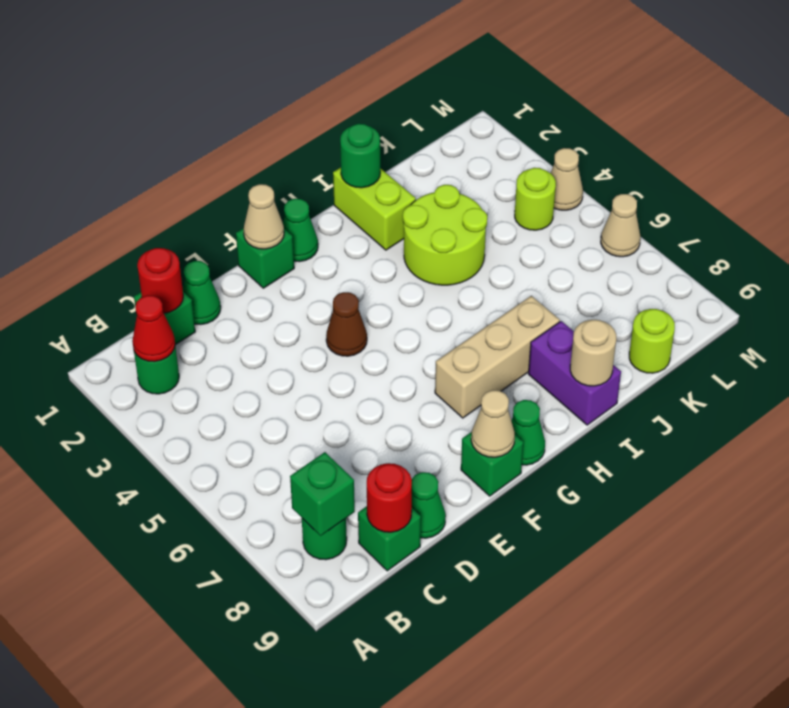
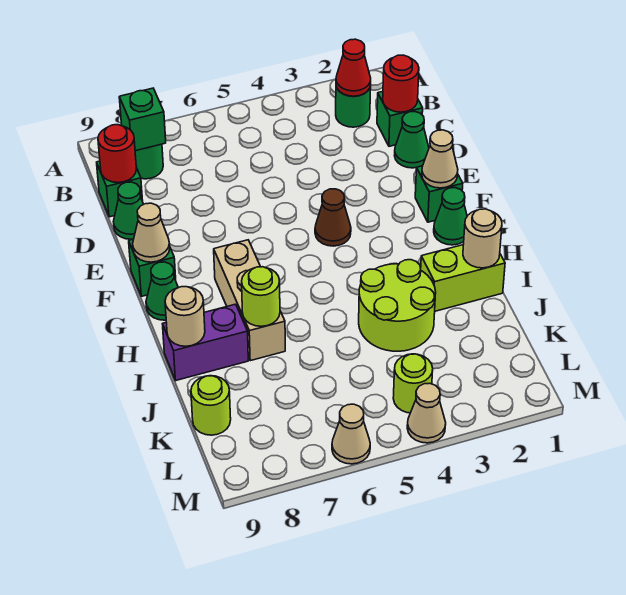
green 1x1 round brick [340,124,380,188] -> tan 1x1 round brick [463,209,502,268]
none -> lime 1x1 round brick [242,267,280,326]

